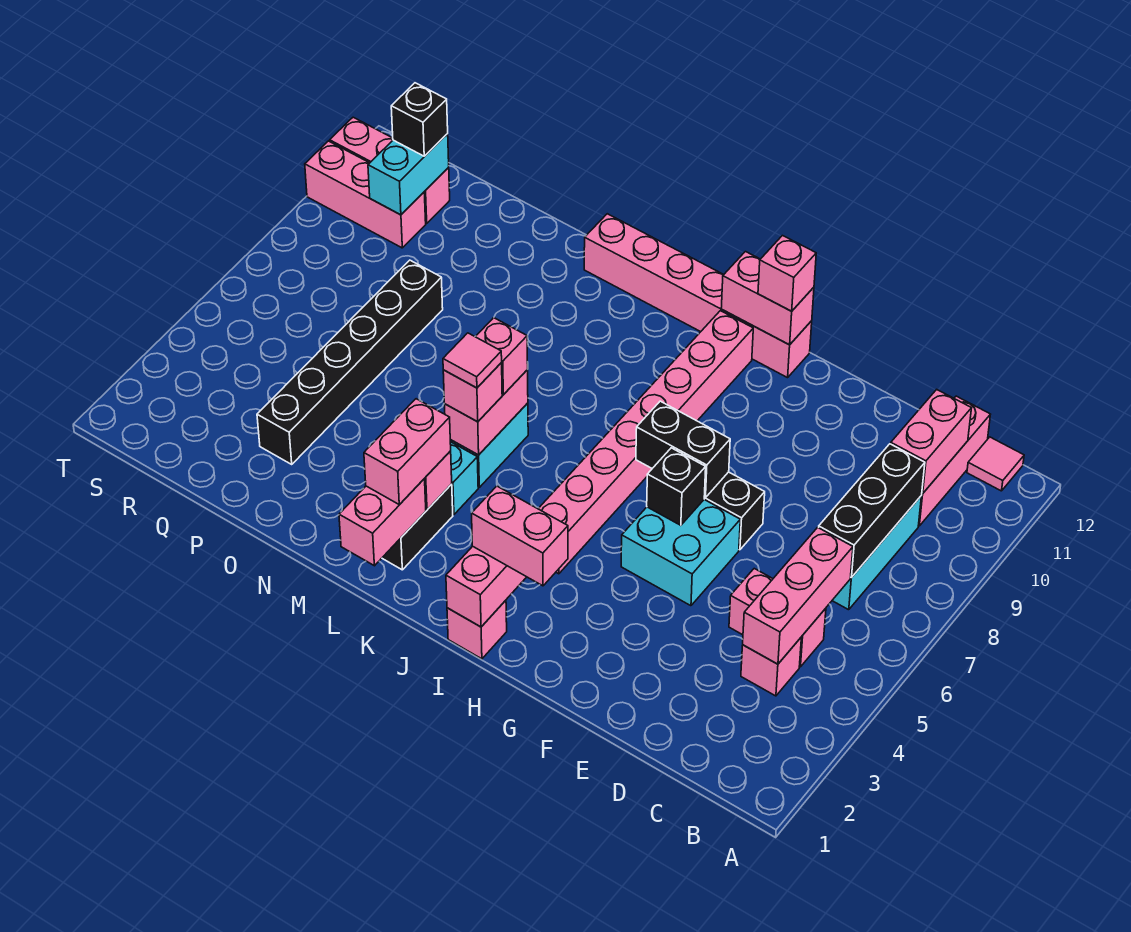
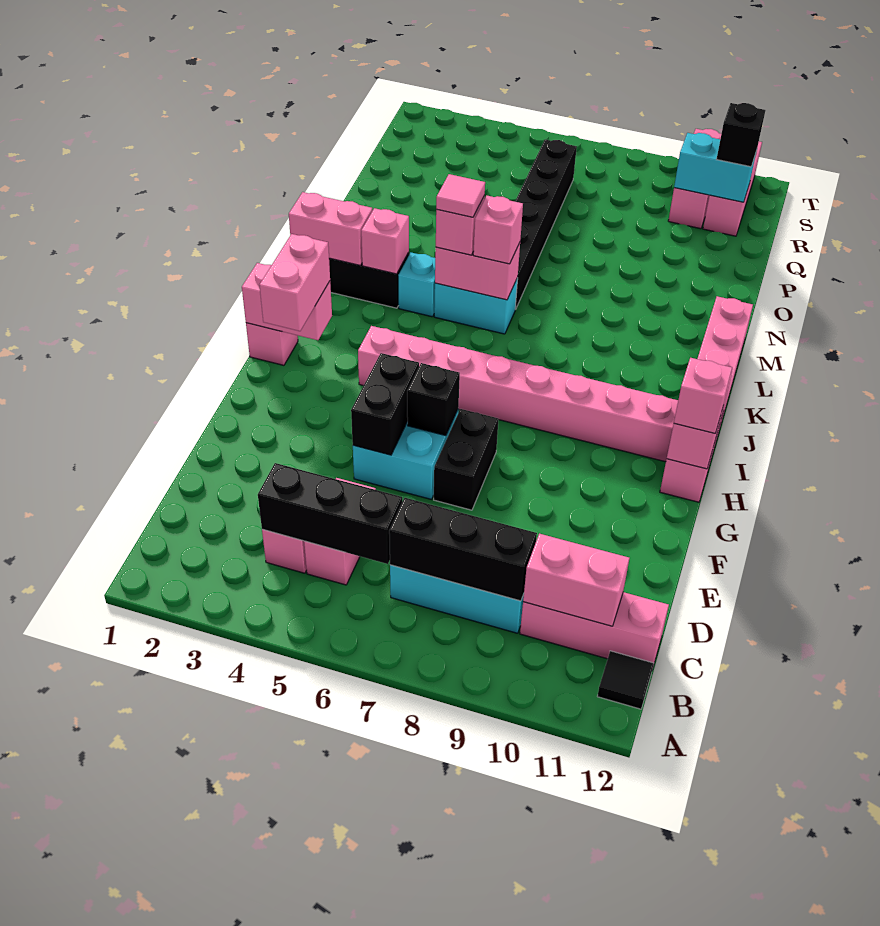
pink 1x1 tile [967,437,1024,491] -> black 1x1 tile [597,651,654,709]
pink 1x3 brick [743,527,853,664] -> black 1x3 brick [258,463,402,564]
black 1x2 brick [636,401,730,498] -> black 1x2 brick moved to [351,353,419,455]
pink 1x2 brick [364,399,451,505] -> none
black 1x6 brick [257,260,443,464] -> black 1x6 brick turned to [515,140,577,309]

